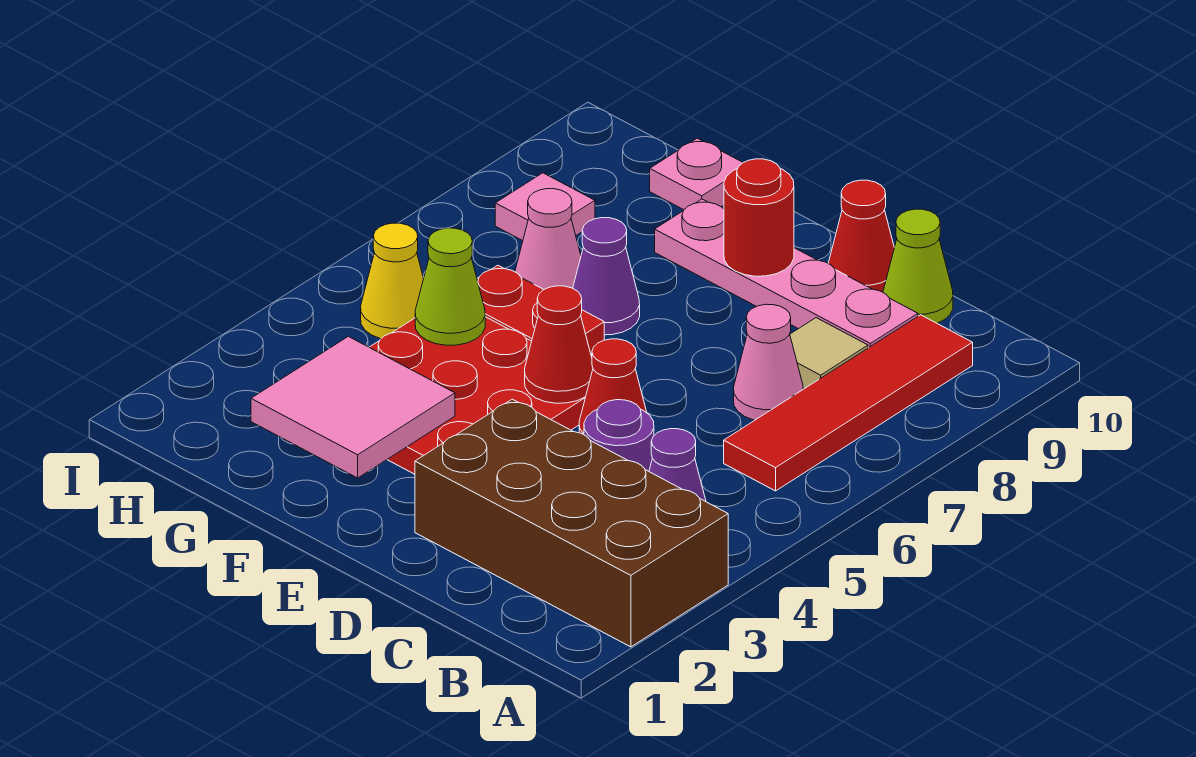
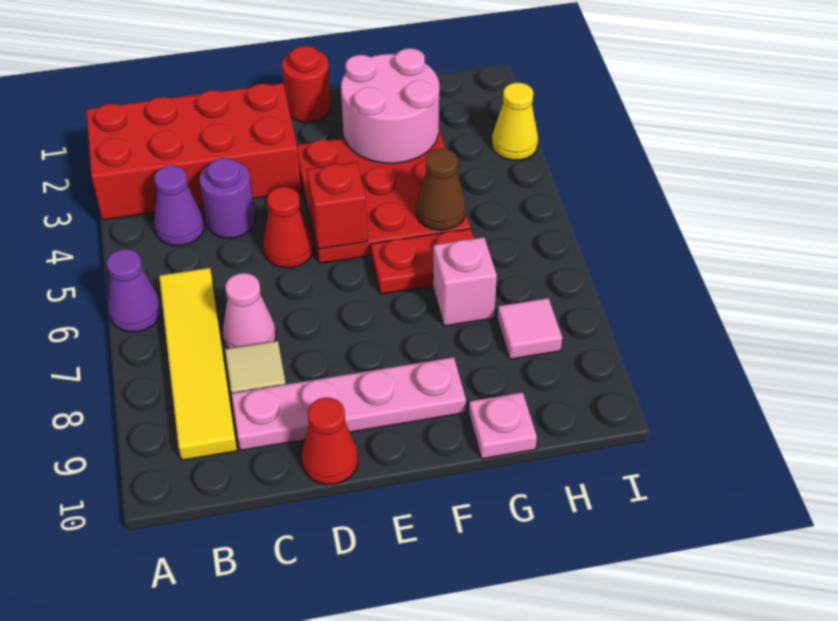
brown 2x4 brick [415,399,728,647] -> red 2x4 brick [86,83,301,220]
red 1x4 tile [724,315,973,491] -> yellow 1x4 tile [159,268,237,460]
lime 1x1 cone [883,209,953,323] -> none
red 1x1 cone [525,286,593,403] -> red 1x1 brick [307,162,368,249]
red 1x1 round brick [724,159,794,276] -> red 1x1 round brick moved to [282,46,331,122]
pink 2x2 tile [251,336,455,478] -> pink 2x2 round brick [341,48,439,163]
purple 1x1 cone [573,218,640,335] -> purple 1x1 cone moved to [107,249,162,332]
lime 1x1 cone [415,228,485,345] -> brown 1x1 cone [416,149,466,230]
pink 1x1 cone [515,189,581,289] -> pink 1x1 brick [433,237,497,326]
yellow 1x1 cone [361,223,424,339] -> yellow 1x1 cone moved to [492,82,538,160]

